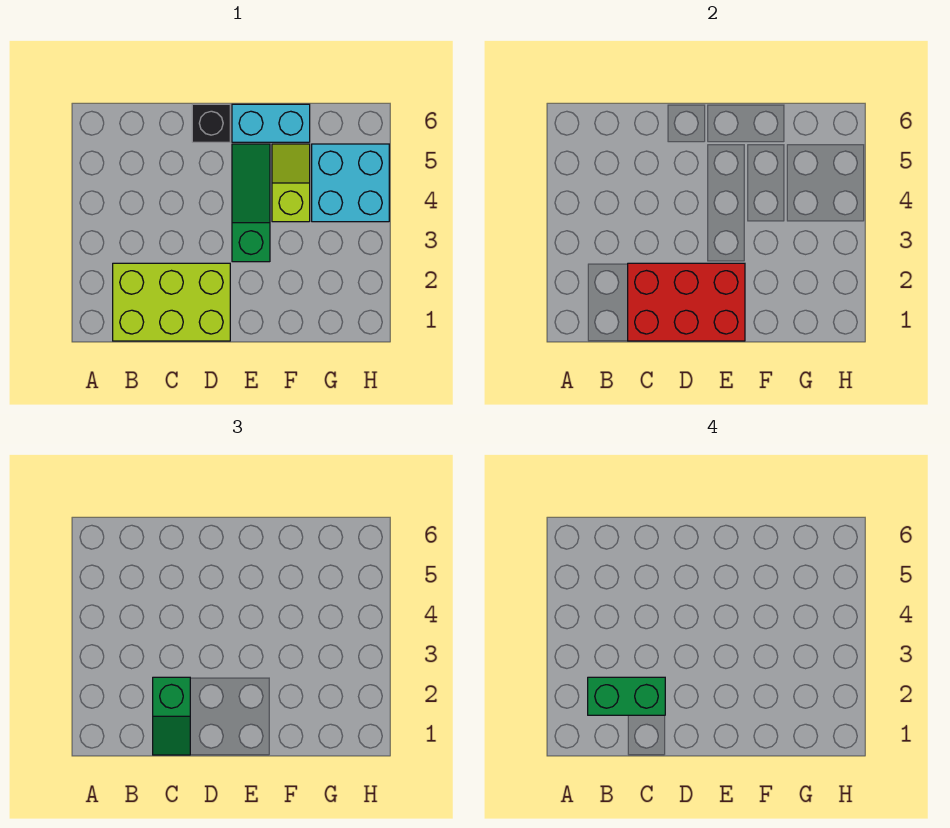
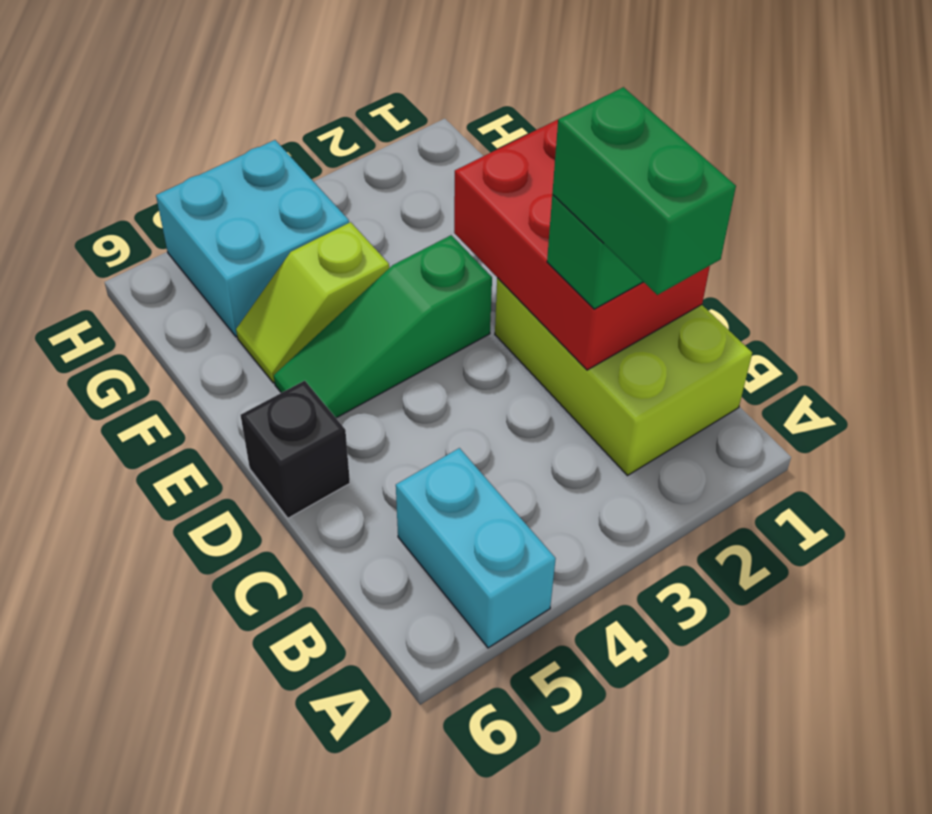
cyan 1x2 brick [232,104,310,142] -> cyan 1x2 brick moved to [396,448,556,648]

